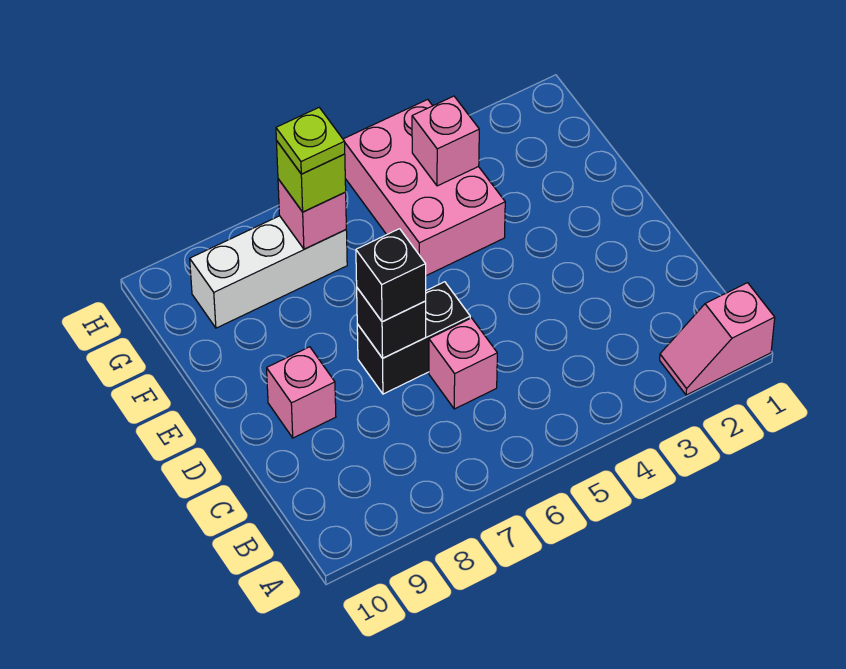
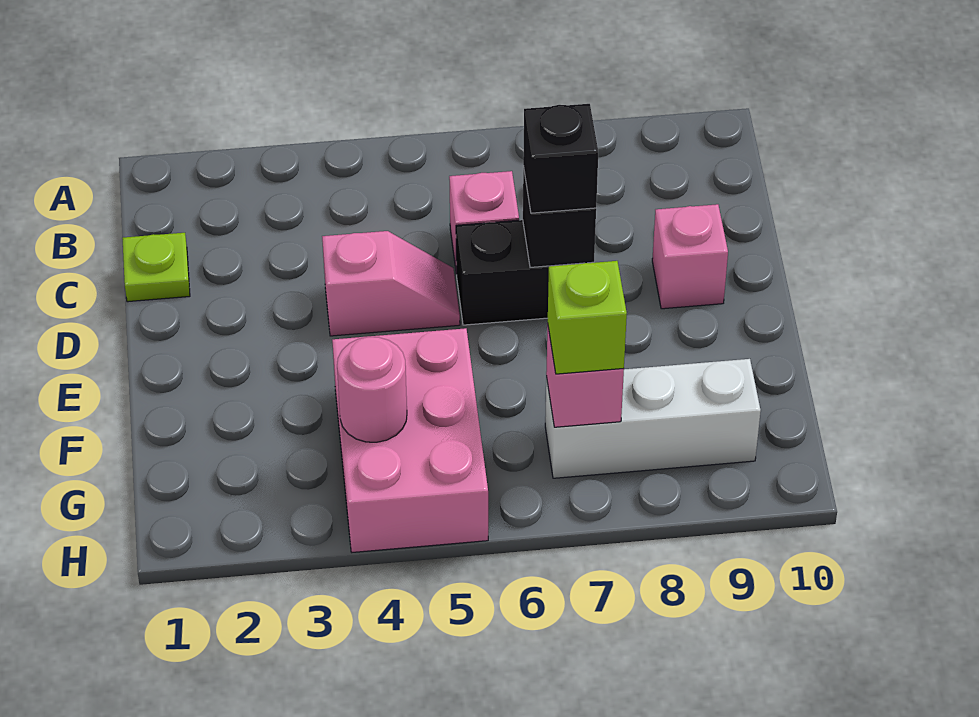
pink 1x2 slope [660,283,775,395] -> pink 1x2 slope moved to [322,231,460,336]
pink 1x1 brick [412,96,479,186] -> pink 1x1 round brick [337,337,407,442]
lime 1x1 plate [276,108,345,174] -> lime 1x1 plate moved to [122,233,190,302]

